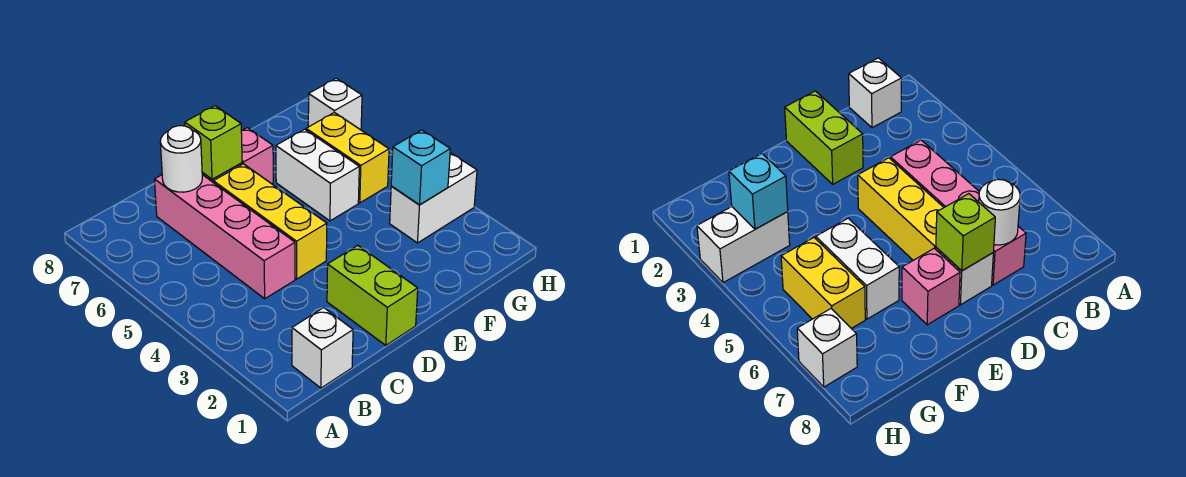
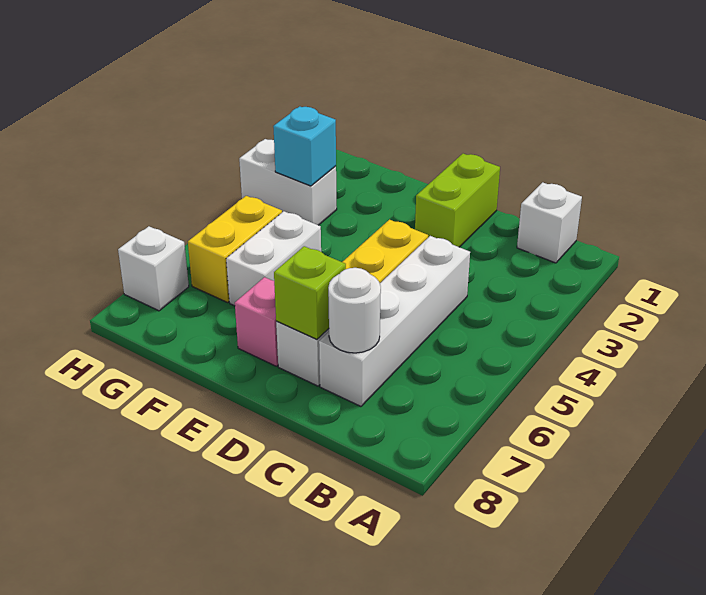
pink 1x4 brick [154,175,295,299] -> white 1x4 brick [319,236,470,406]

